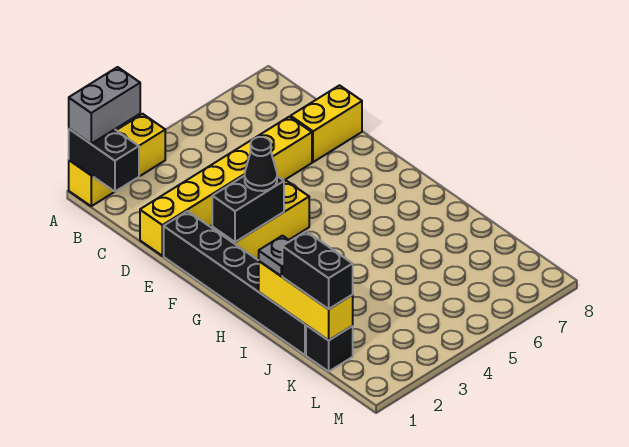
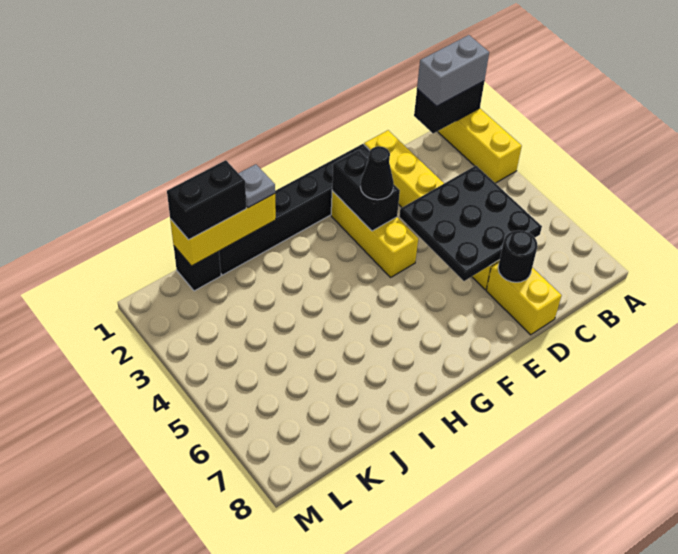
grey 1x2 brick [69,67,140,144] -> grey 1x2 brick turned to [417,35,489,106]
none -> black 3x3 plate [399,166,542,281]
none -> black 1x1 round brick [498,230,537,282]

